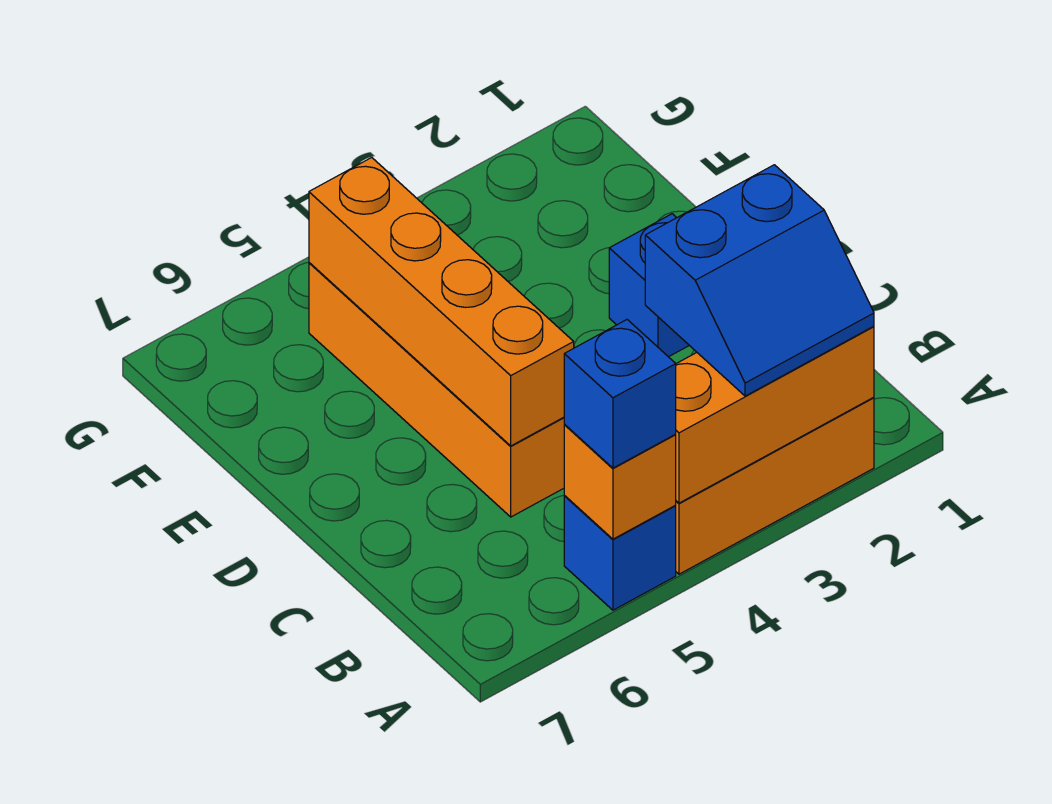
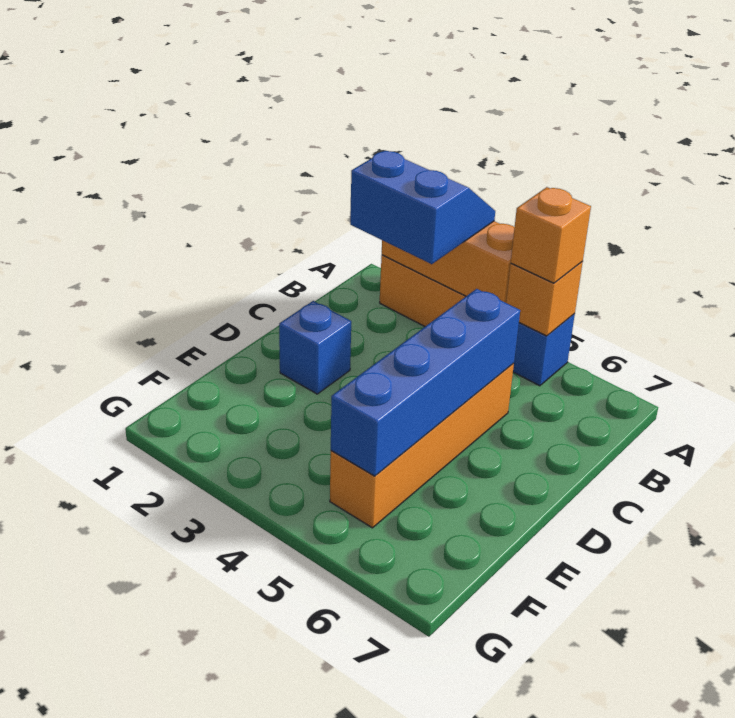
blue 1x1 brick [564,320,676,468] -> orange 1x1 brick [511,187,591,283]
orange 1x4 brick [309,157,574,446] -> blue 1x4 brick [331,289,520,476]

